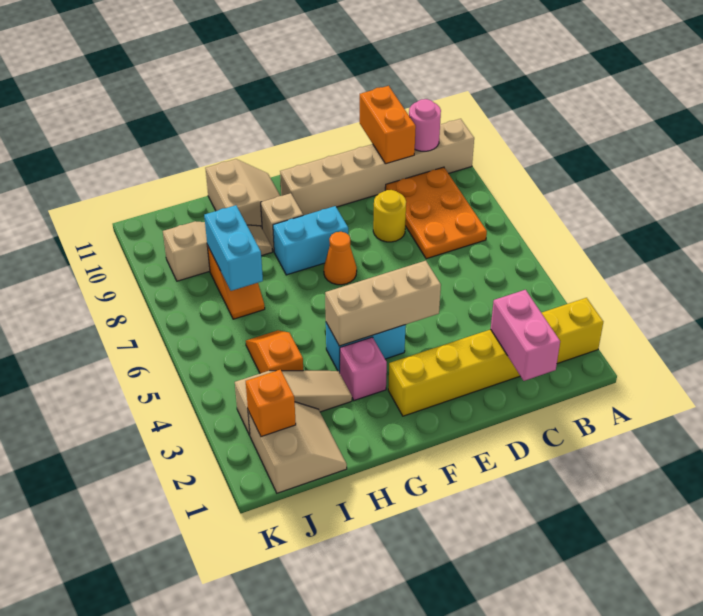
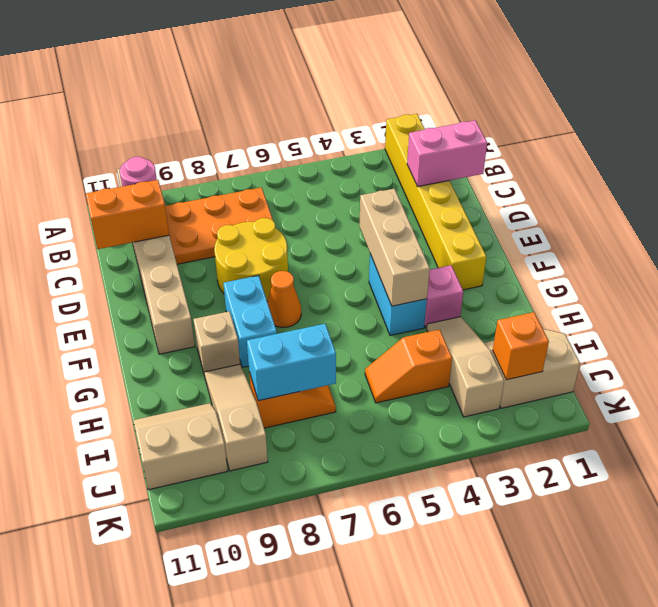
yellow 1x1 round brick [373,190,406,242] -> yellow 2x2 round brick [214,218,288,301]
tan 2x2 slope [205,159,280,228] -> tan 2x2 slope moved to [133,403,228,490]

